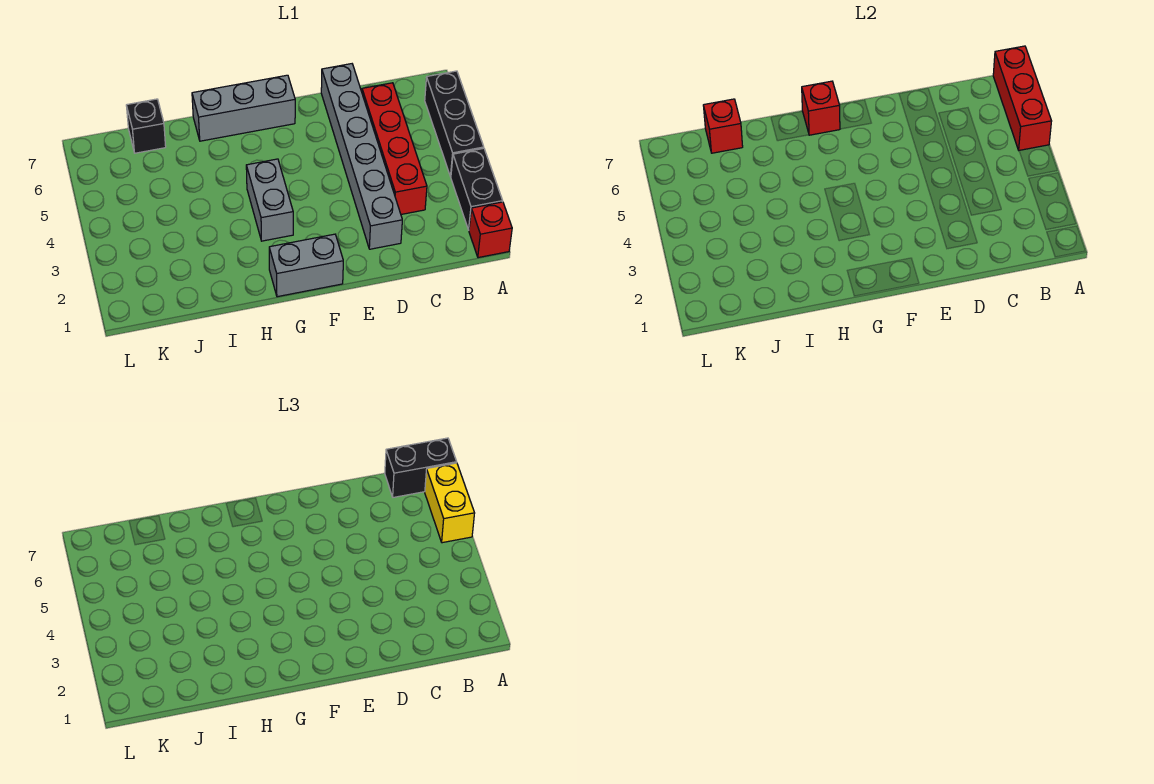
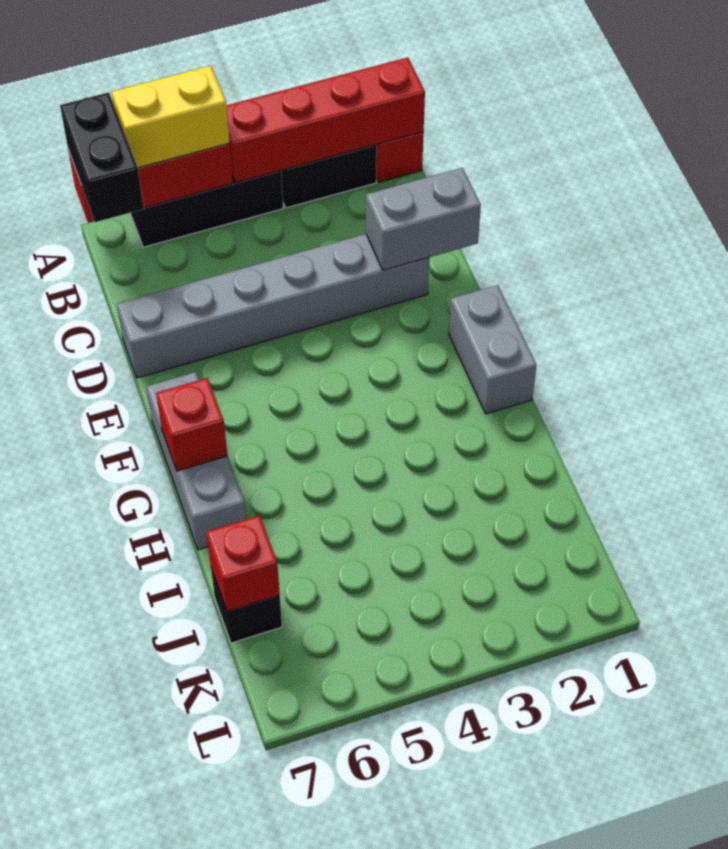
red 1x4 brick [362,83,427,214] -> red 1x4 brick moved to [227,57,425,183]
grey 1x2 brick [246,159,293,241] -> grey 1x2 brick moved to [366,168,481,270]

